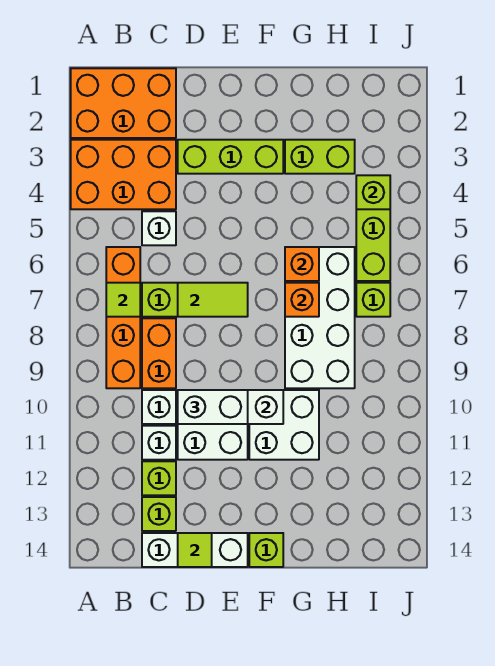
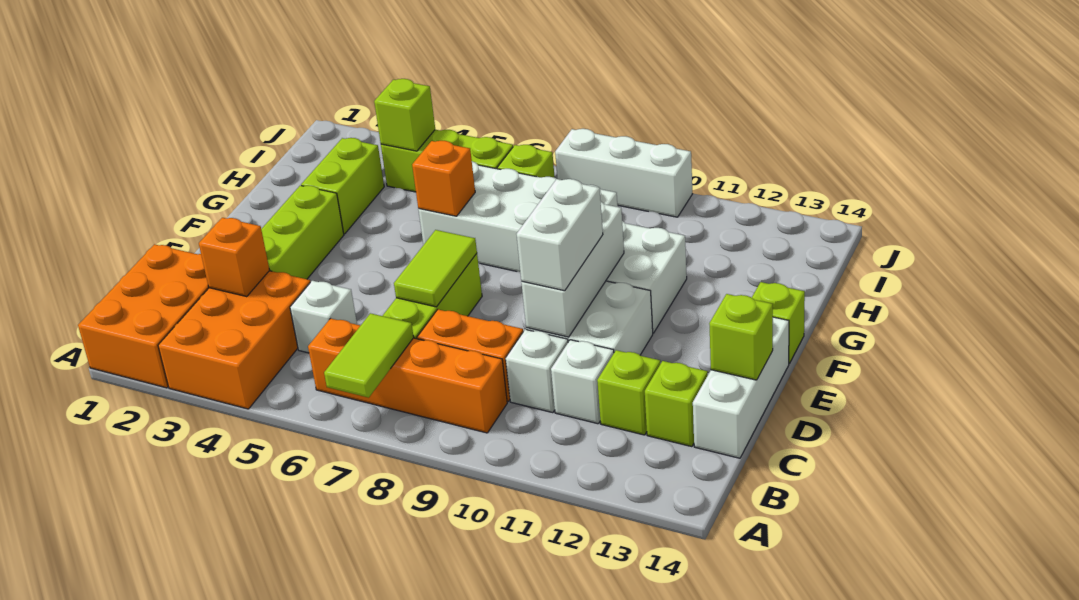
lime 1x1 tile [106,283,140,317] -> lime 1x2 tile [324,313,414,398]
lime 1x1 tile [178,533,212,567] -> lime 1x1 brick [709,294,773,380]
orange 1x1 brick [285,283,319,317] -> orange 1x1 brick moved to [199,218,270,297]
none -> white 1x3 brick [555,129,693,217]

